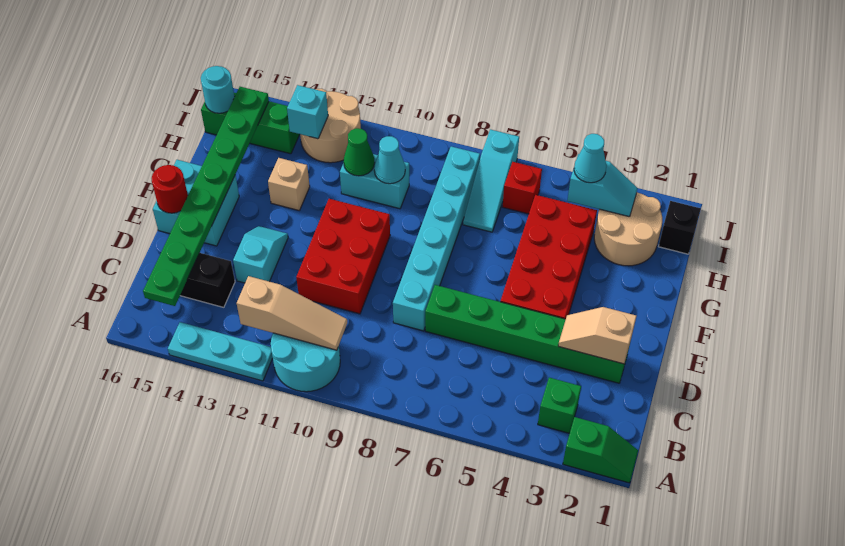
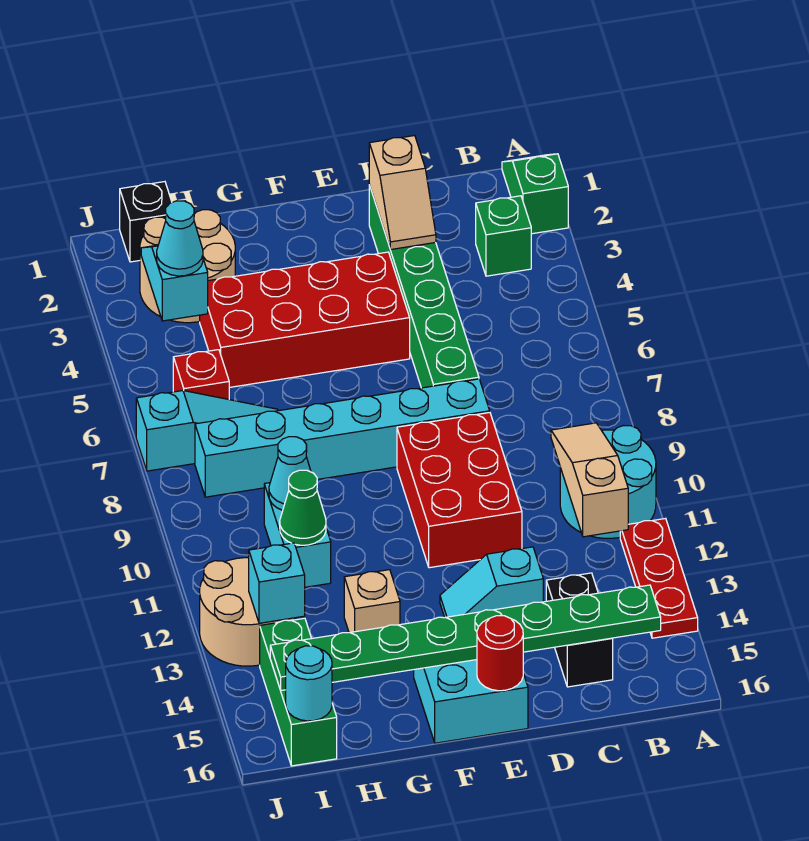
cyan 1x3 plate [168,322,273,381] -> red 1x3 plate [620,518,698,638]
red 2x3 brick [296,199,390,314] -> red 2x3 brick turned to [397,413,522,568]

